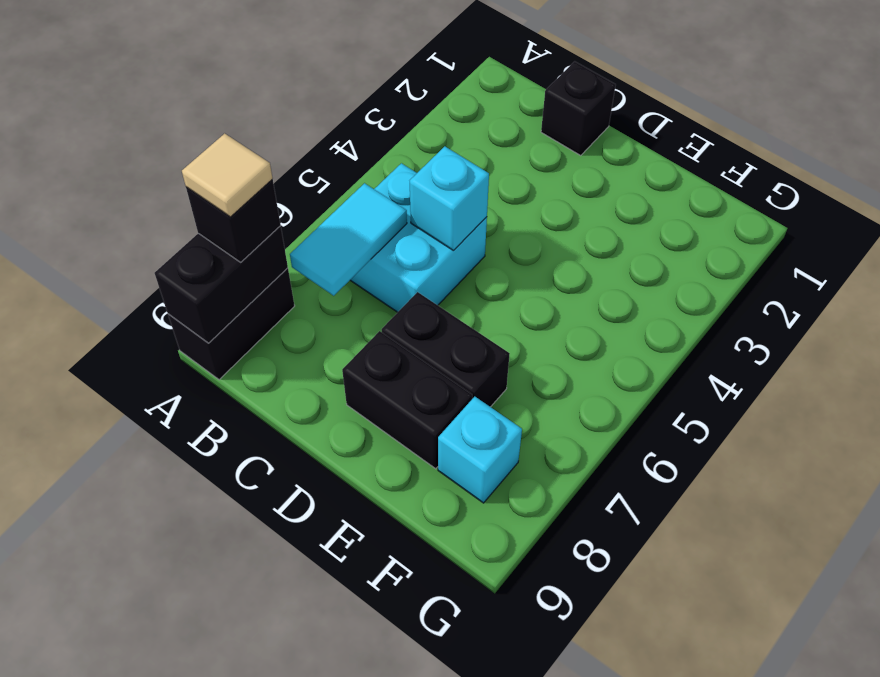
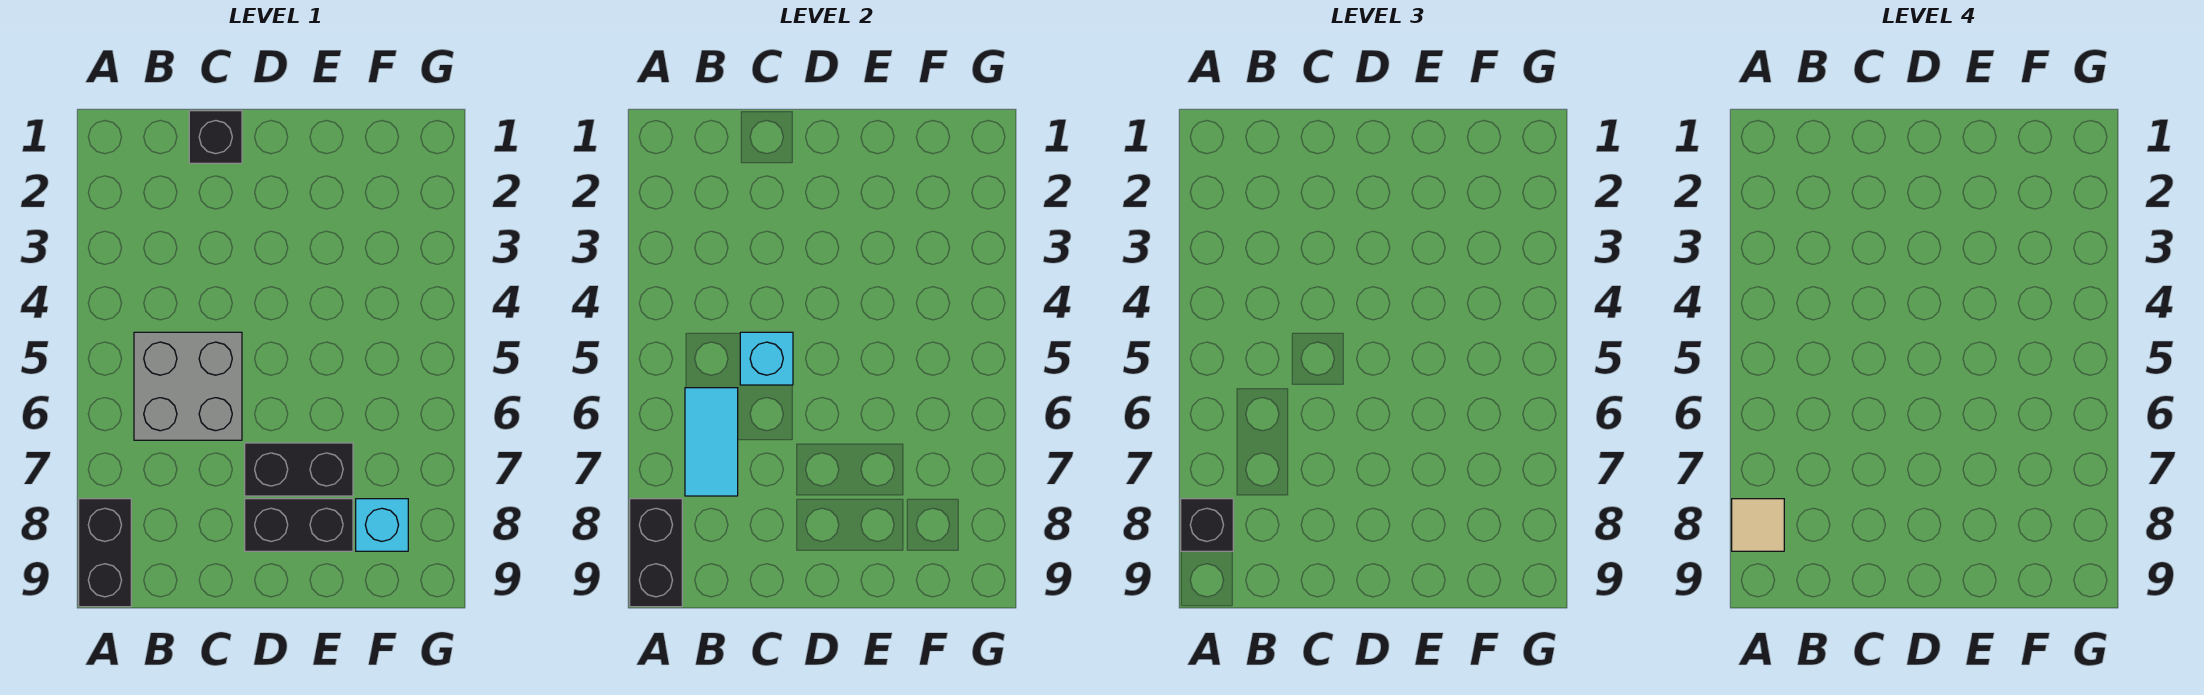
cyan 2x2 brick [350,163,487,312] -> grey 2x2 brick [134,332,242,440]

